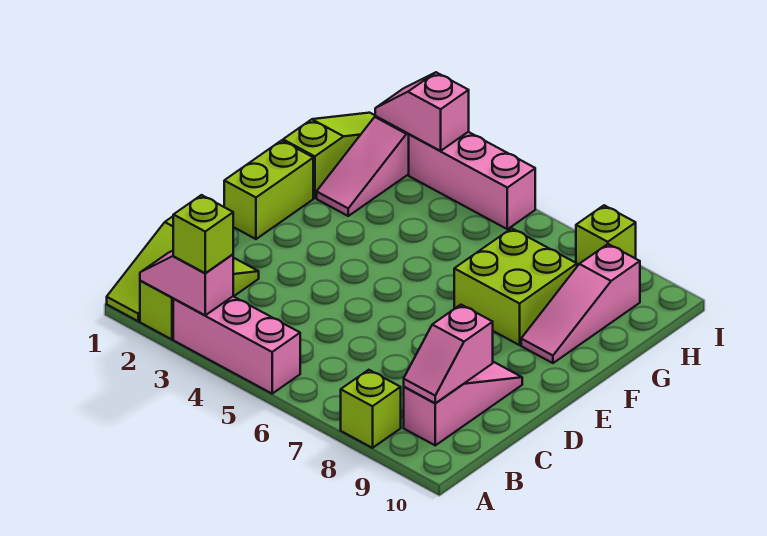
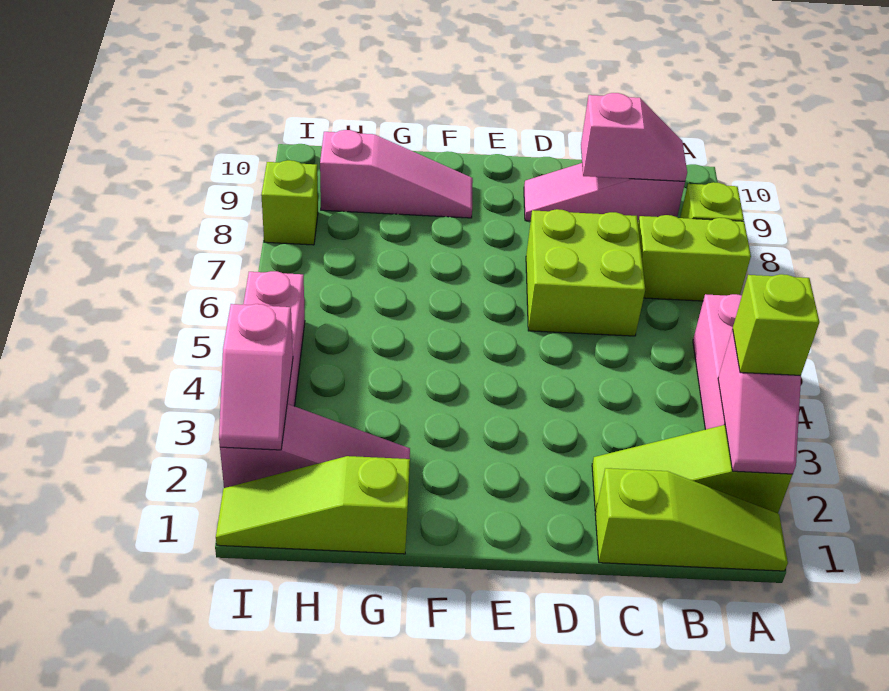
lime 1x2 brick [224,140,313,239] -> lime 1x2 brick moved to [638,215,751,301]
lime 2x2 brick [454,228,577,345] -> lime 2x2 brick moved to [526,209,645,336]

